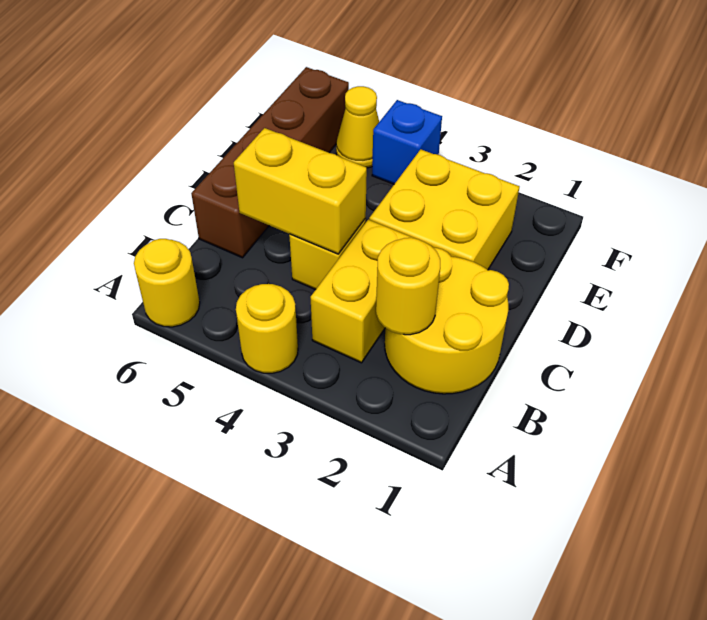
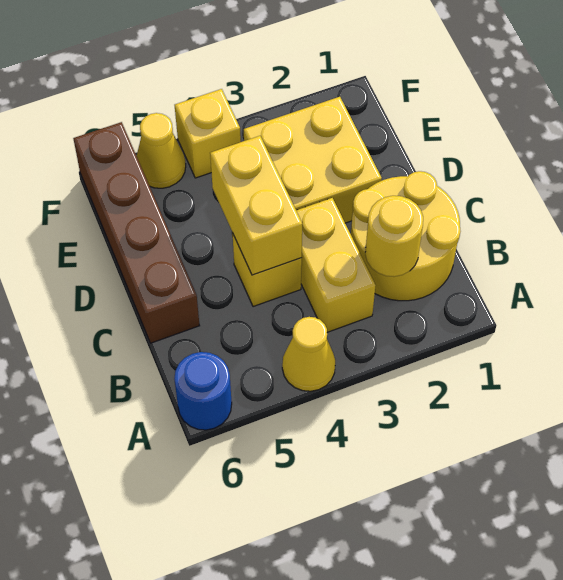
yellow 1x1 round brick [236,284,298,373] -> yellow 1x1 cone [282,317,335,391]
yellow 1x1 round brick [134,239,200,327] -> blue 1x1 round brick [174,352,232,430]
yellow 1x2 brick [234,128,367,254] -> yellow 1x2 brick turned to [210,136,302,275]
blue 1x1 brick [372,100,442,184] -> yellow 1x1 brick [175,89,241,178]

